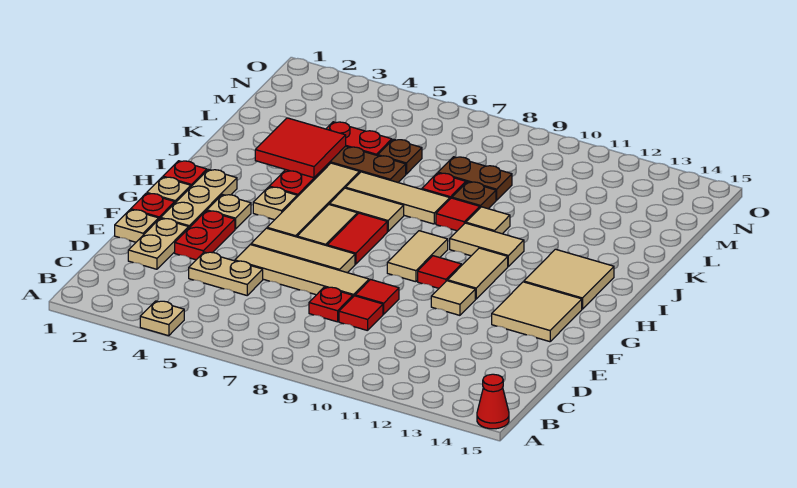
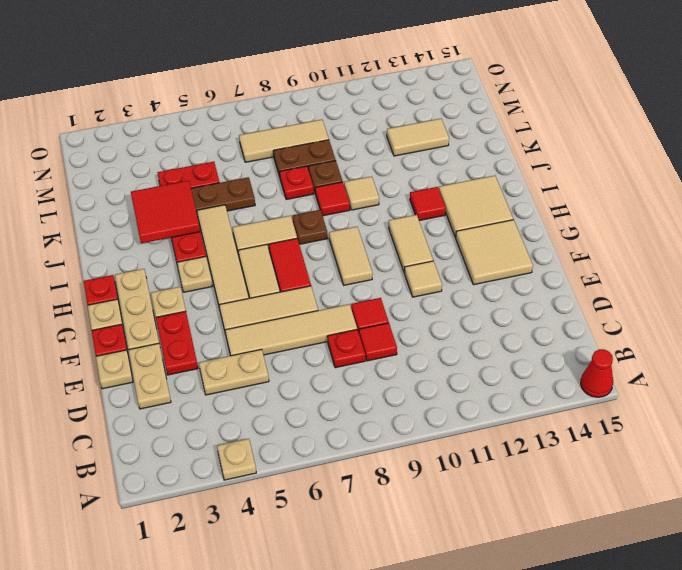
red 1x1 tile [418,256,461,288] -> red 1x1 tile moved to [410,187,446,221]
tan 1x2 tile [450,223,524,266] -> tan 1x2 tile moved to [387,119,449,156]
tan 1x3 tile [346,172,450,224] -> tan 1x3 tile moved to [239,120,329,162]
brown 1x1 plate [378,139,422,174] -> brown 1x1 plate moved to [292,210,328,244]

